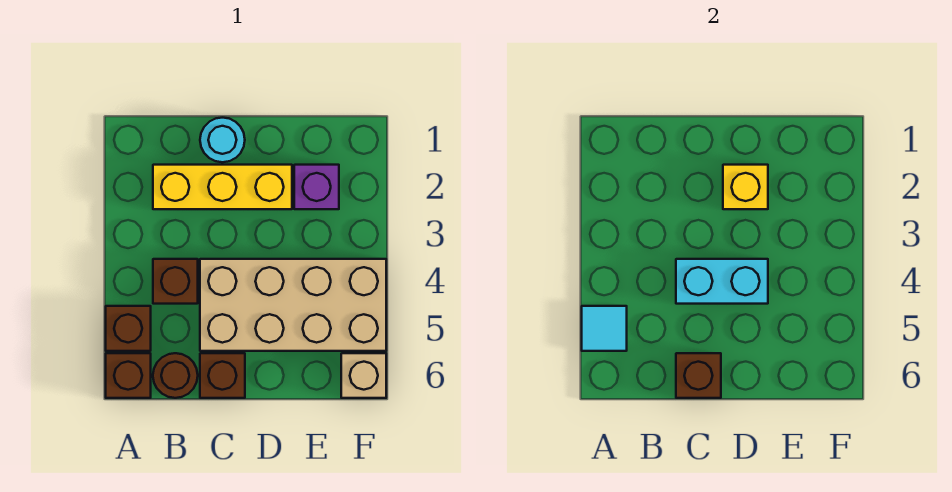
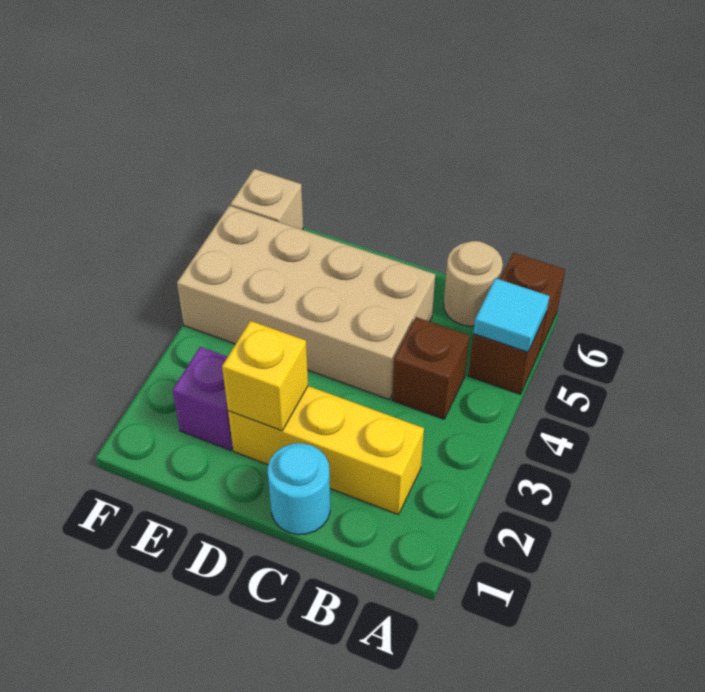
brown 1x1 round brick [153,353,198,398] -> tan 1x1 round brick [444,241,503,326]
cyan 1x2 brick [676,259,768,304] -> none
brown 1x1 brick [200,353,245,398] -> none
brown 1x1 brick [676,353,721,398] -> none

